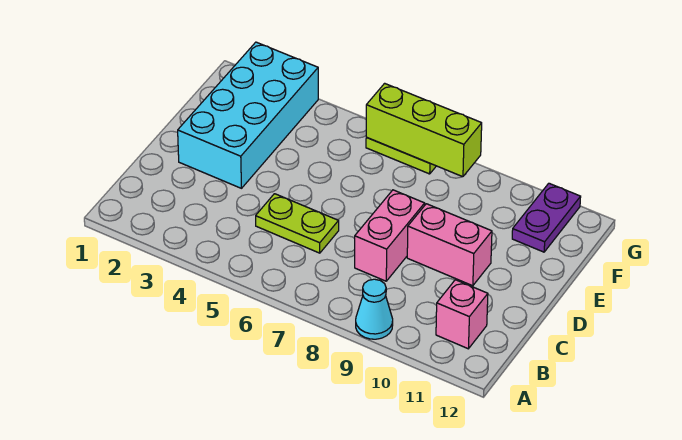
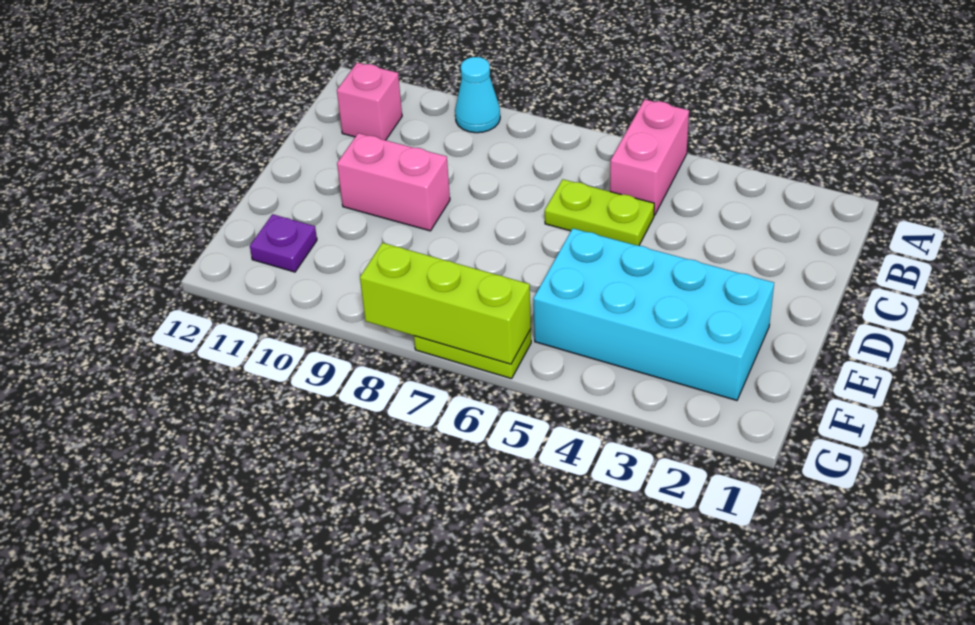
pink 1x2 brick [355,190,425,281] -> pink 1x2 brick moved to [610,99,689,216]
cyan 2x4 brick [178,42,318,188] -> cyan 2x4 brick turned to [533,228,774,400]
purple 1x2 plate [512,183,581,252] -> purple 1x1 plate [250,214,317,272]

